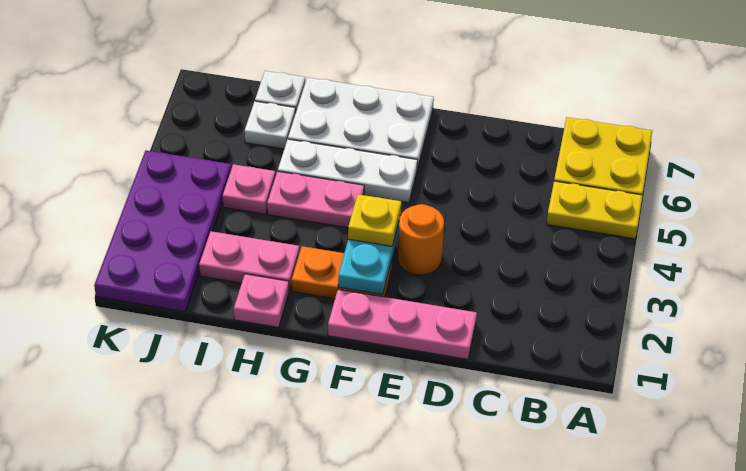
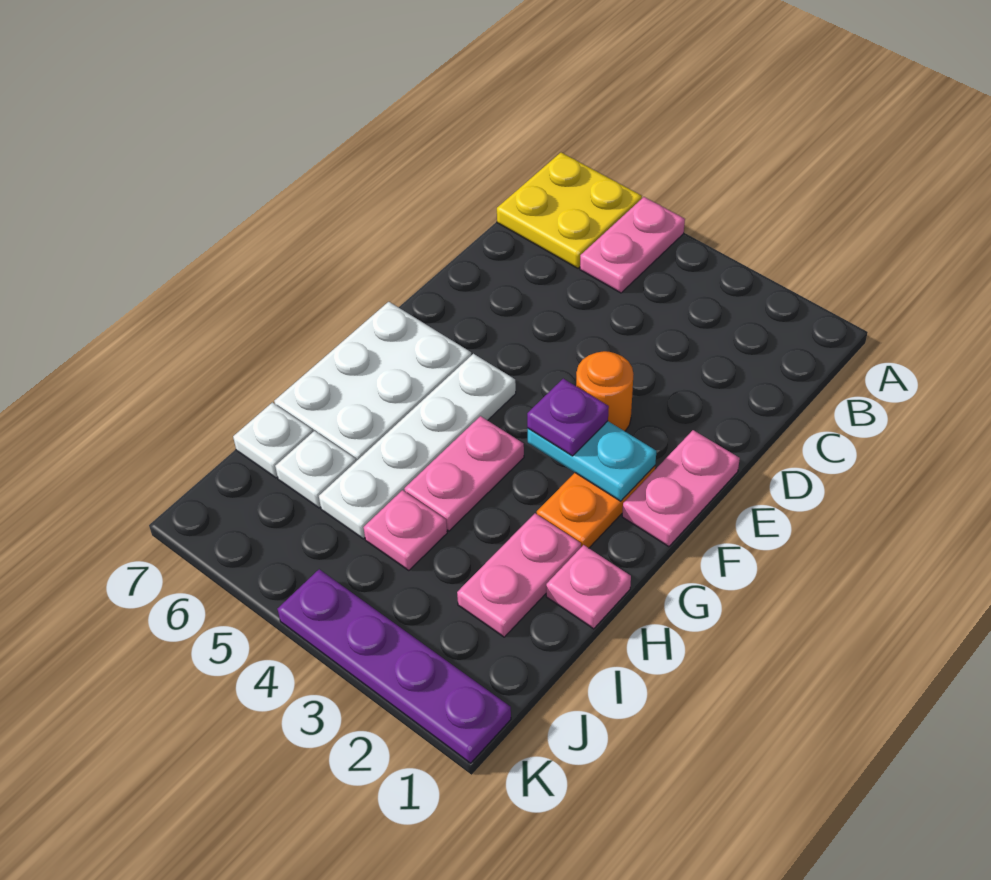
yellow 1x2 plate [547,181,642,239] -> pink 1x2 plate [580,197,685,293]
pink 1x3 plate [328,289,477,359] -> pink 1x2 plate [622,430,740,547]
yellow 1x1 plate [348,194,401,246] -> purple 1x1 plate [527,379,609,456]
white 1x3 plate [278,139,418,203] -> white 1x4 plate [319,354,516,539]
purple 2x4 plate [94,150,231,312] -> purple 1x4 plate [277,569,511,763]

